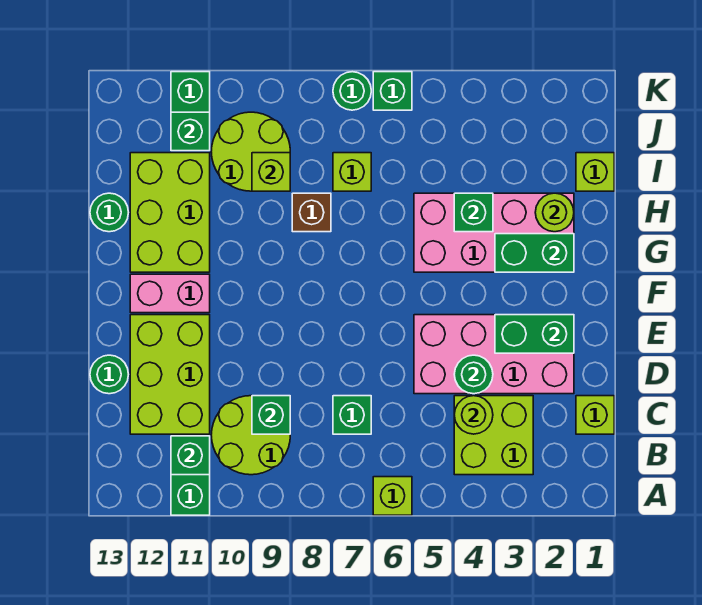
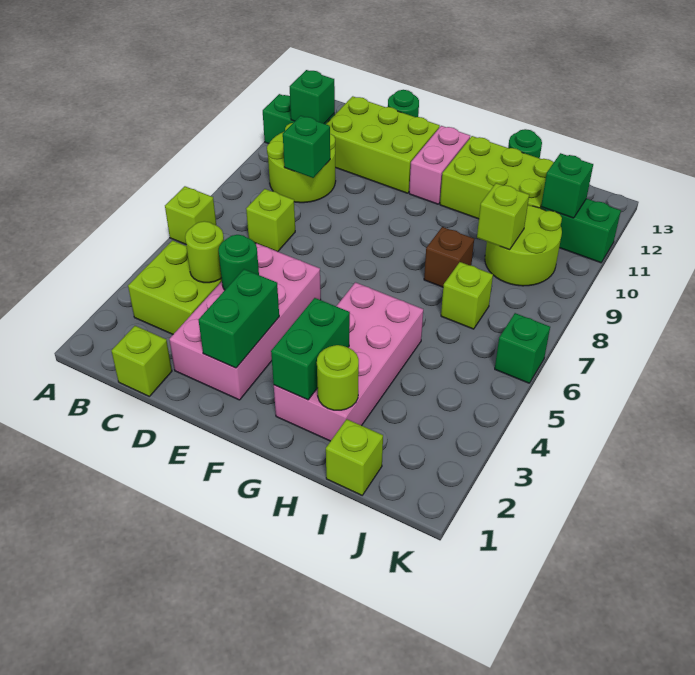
green 1x1 brick [333,396,371,434] -> lime 1x1 brick [246,189,295,251]
green 1x1 brick [454,193,493,232] -> none
green 1x1 round brick [333,72,371,110] -> none

